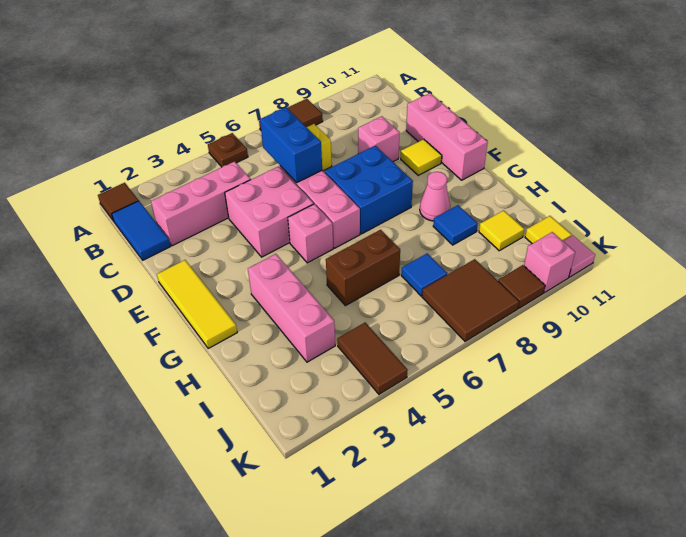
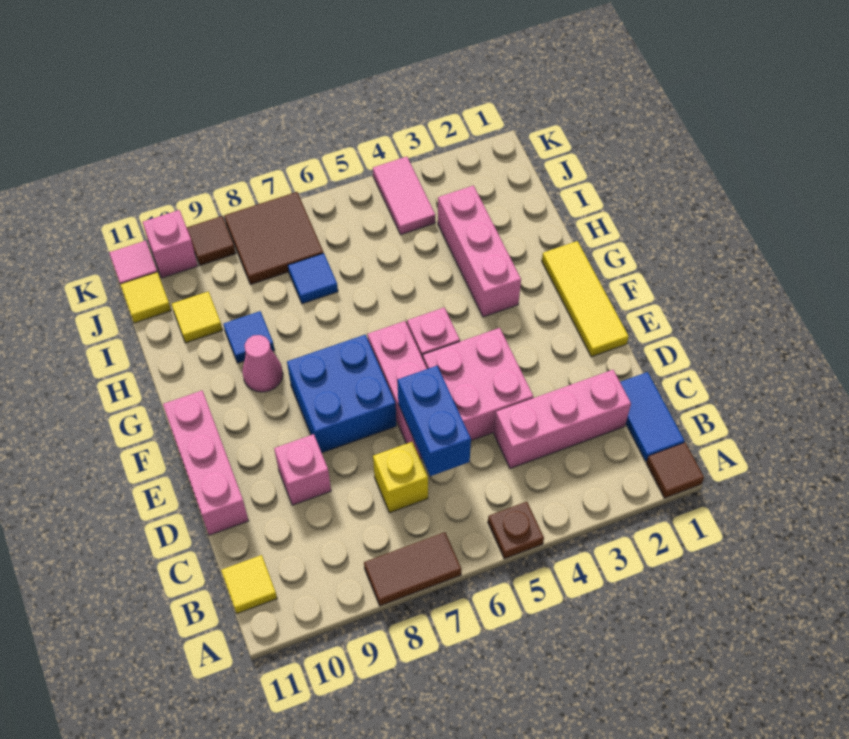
yellow 1x1 tile [401,139,442,175] -> yellow 1x1 tile moved to [221,555,277,614]
brown 1x2 brick [326,230,400,306] -> none
brown 1x2 tile [337,323,407,394] -> pink 1x2 tile [373,157,435,235]

